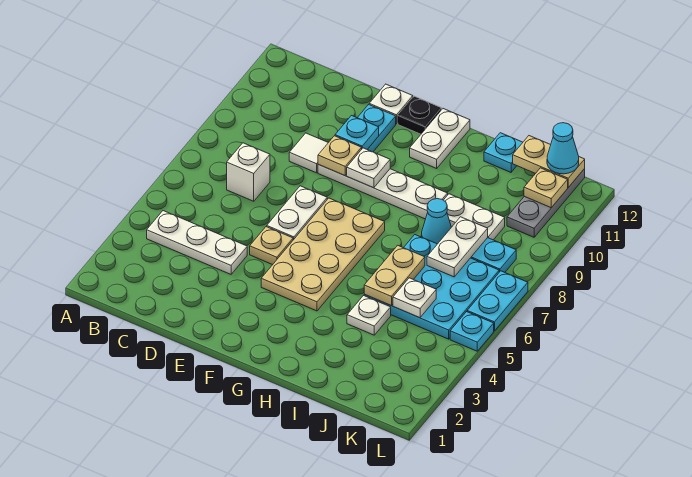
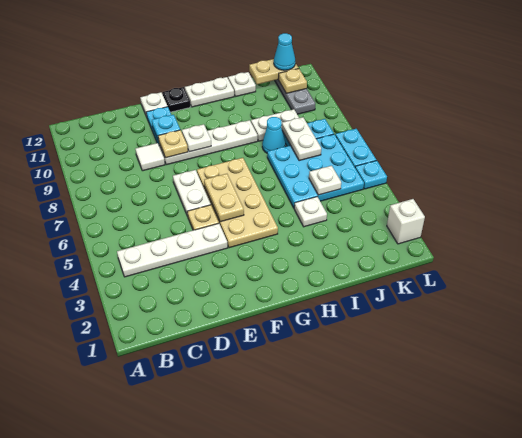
white 1x3 plate [147,211,247,274] -> white 1x4 plate [117,223,228,277]
white 1x1 brick [227,143,270,201] -> white 1x1 brick moved to [387,199,425,244]
white 1x2 plate [410,109,470,168] -> white 1x2 plate turned to [185,77,234,107]
tan 1x2 plate [364,245,425,306] -> tan 1x2 plate moved to [204,174,244,222]
cyan 1x1 plate [484,133,523,172] -> white 1x1 plate [228,72,256,97]

